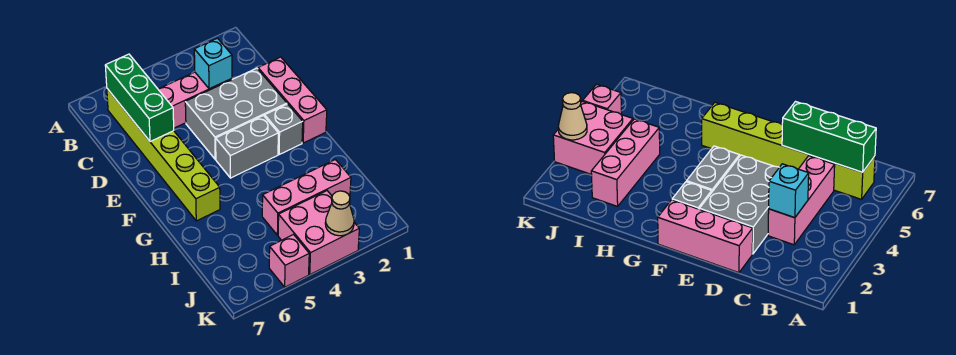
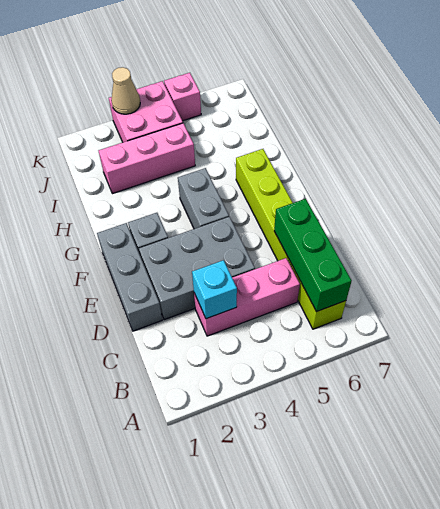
pink 1x3 brick [258,57,327,143] -> grey 1x3 brick [97,223,162,331]
grey 1x2 brick [216,116,278,178] -> grey 1x2 brick turned to [178,168,229,229]

